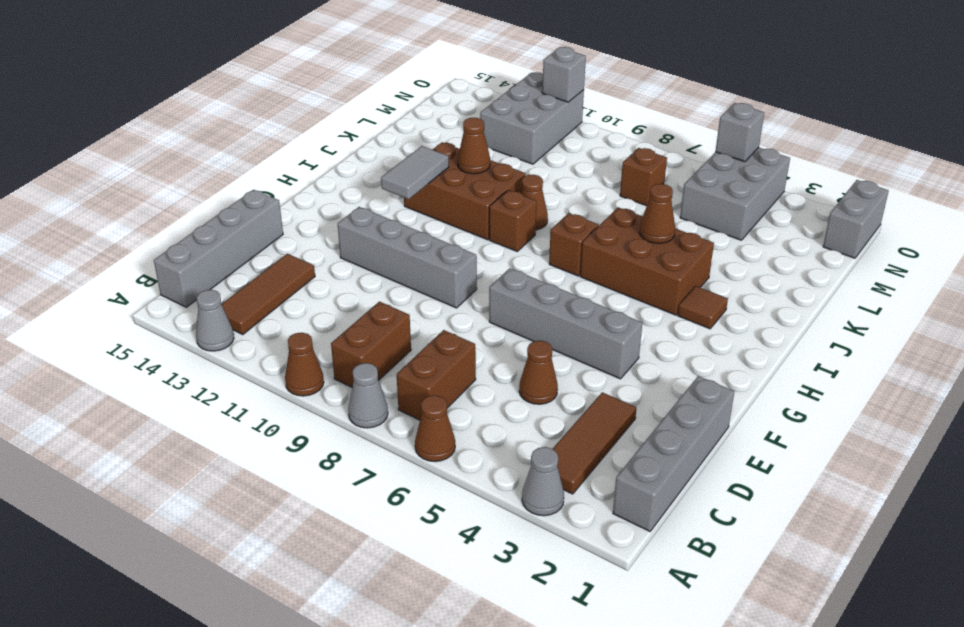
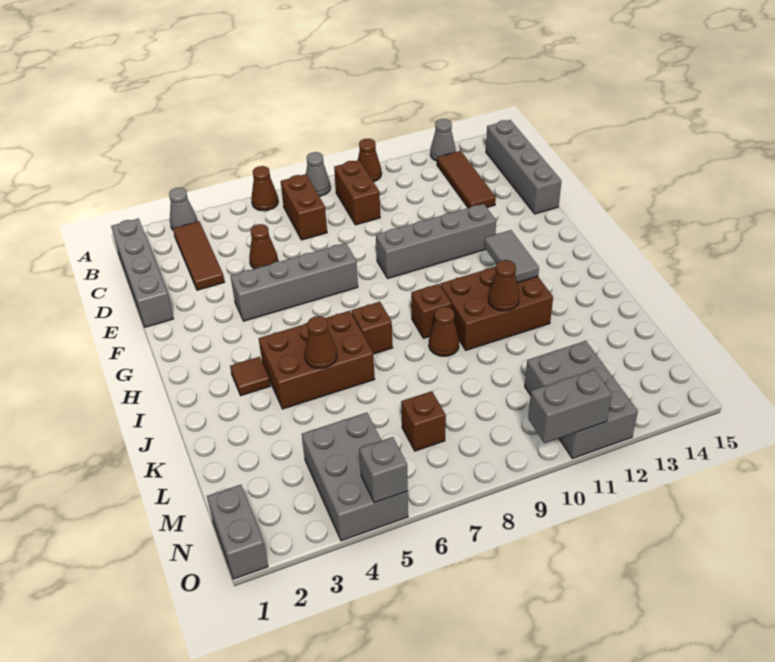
grey 1x1 brick [542,47,586,102] -> grey 1x2 brick [528,370,612,443]

